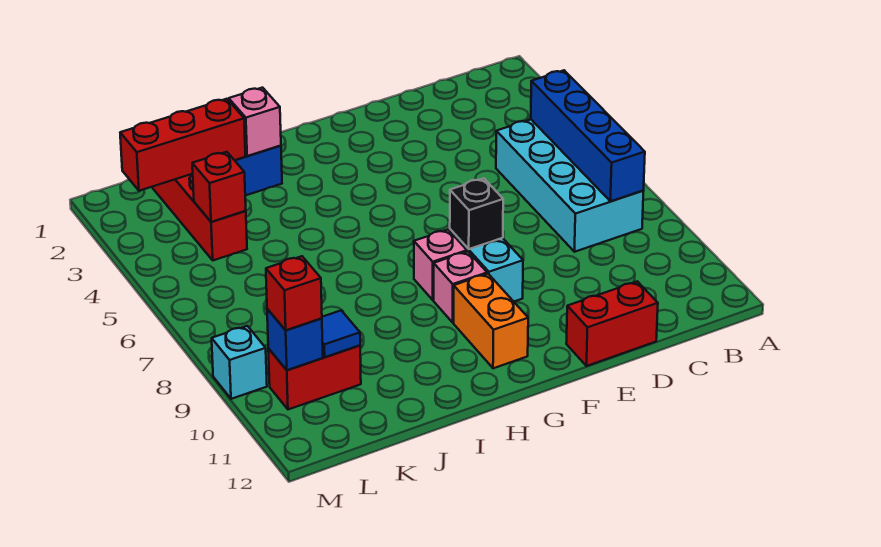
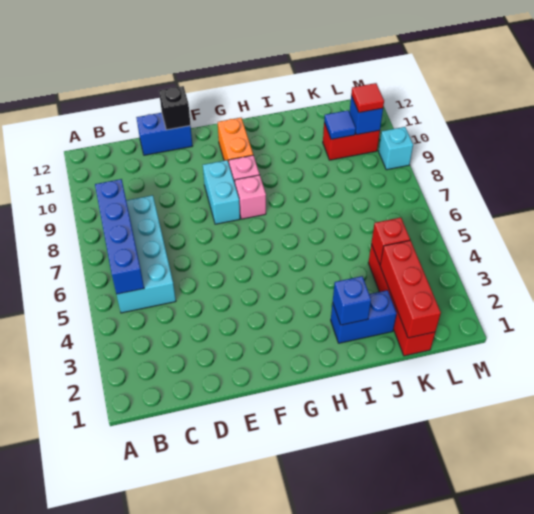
red 1x2 brick [566,281,658,366] -> blue 1x2 brick [136,113,192,155]
black 1x1 brick [450,178,503,249] -> black 1x1 brick moved to [159,86,191,130]
pink 1x1 brick [229,88,281,156] -> blue 1x1 brick [333,276,371,325]
red 1x3 brick [120,99,245,191] -> red 1x3 brick turned to [380,240,441,338]
red 1x1 brick [266,256,322,330] -> red 1x1 tile [351,83,384,113]

